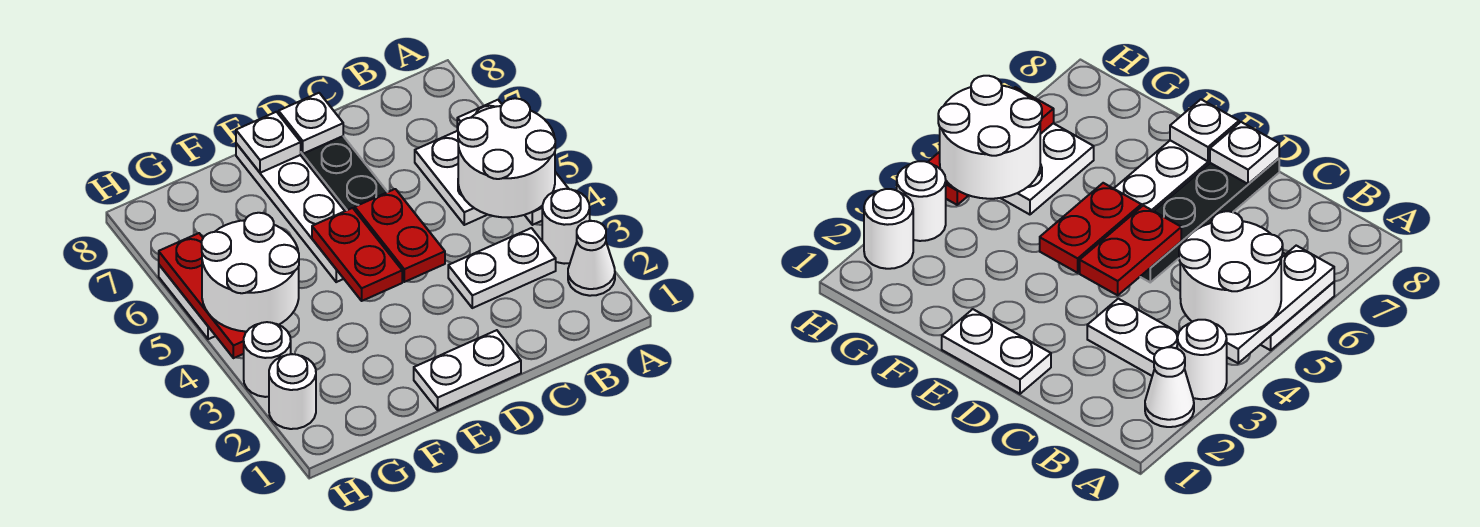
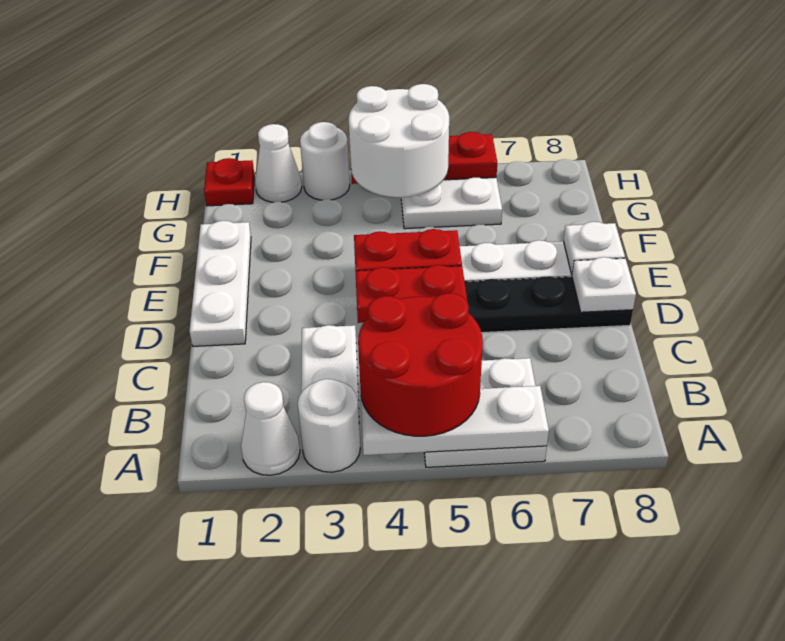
white 2x2 round brick [458,98,555,217] -> red 2x2 round brick [358,293,483,436]
white 1x2 plate [414,330,521,410] -> white 1x3 plate [190,221,251,346]
none -> red 1x1 plate [204,158,254,206]
white 1x1 round brick [269,354,316,429] -> white 1x1 cone [255,124,302,202]

